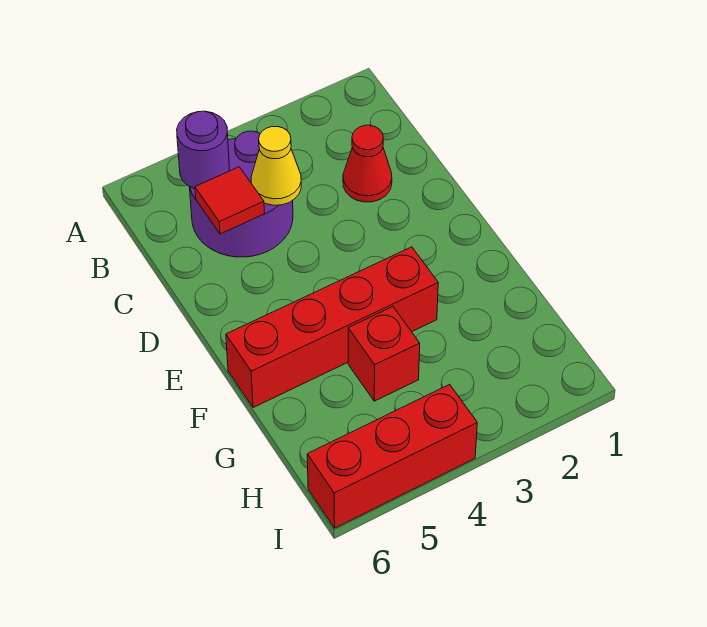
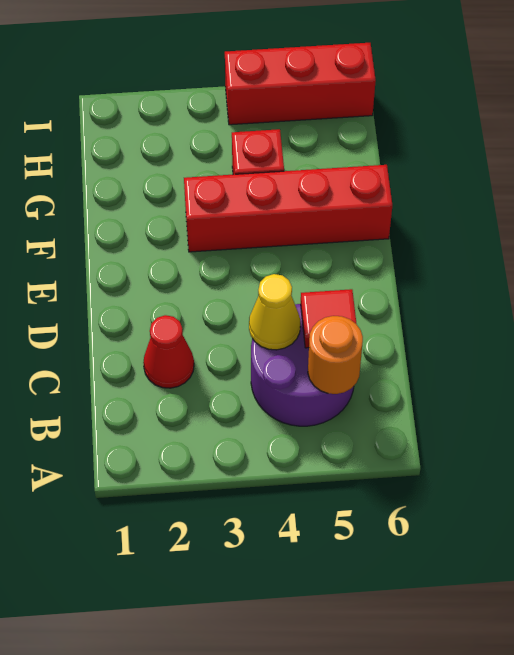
purple 1x1 round brick [177,111,230,189] -> orange 1x1 round brick [308,316,363,394]

